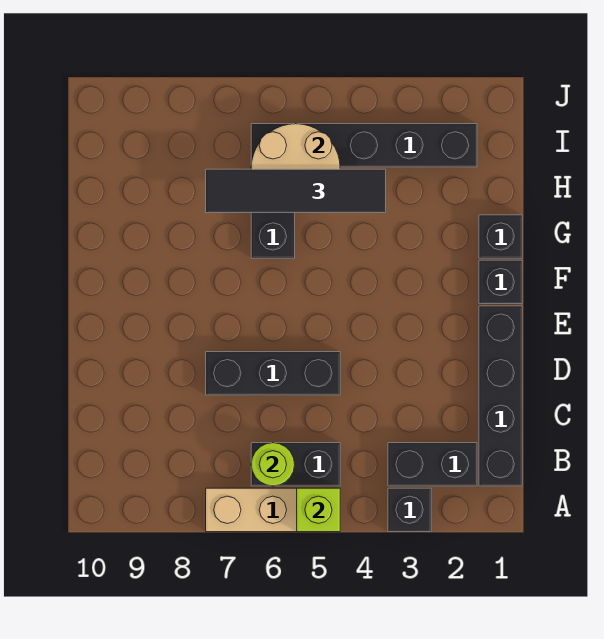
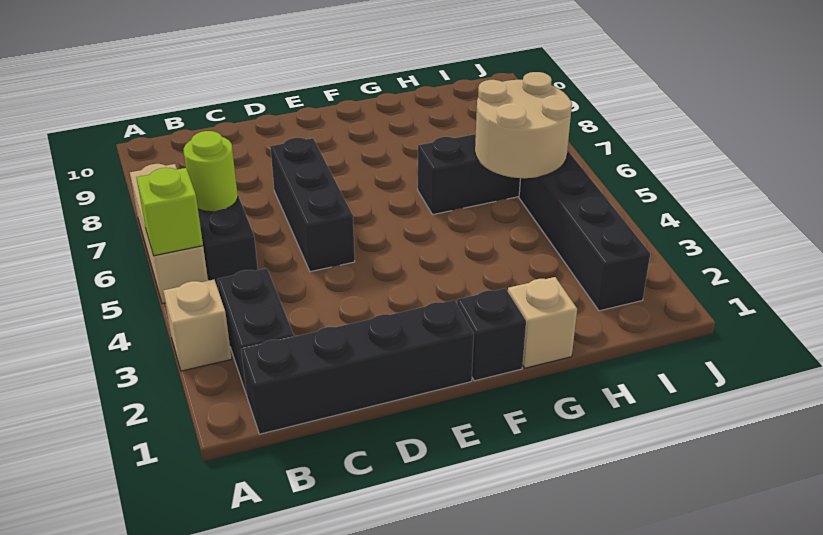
black 1x1 brick [388,488,431,532] -> tan 1x1 brick [163,280,232,371]
black 1x1 brick [479,215,522,258] -> tan 1x1 brick [508,277,577,368]
black 1x4 tile [206,169,386,213] -> none

